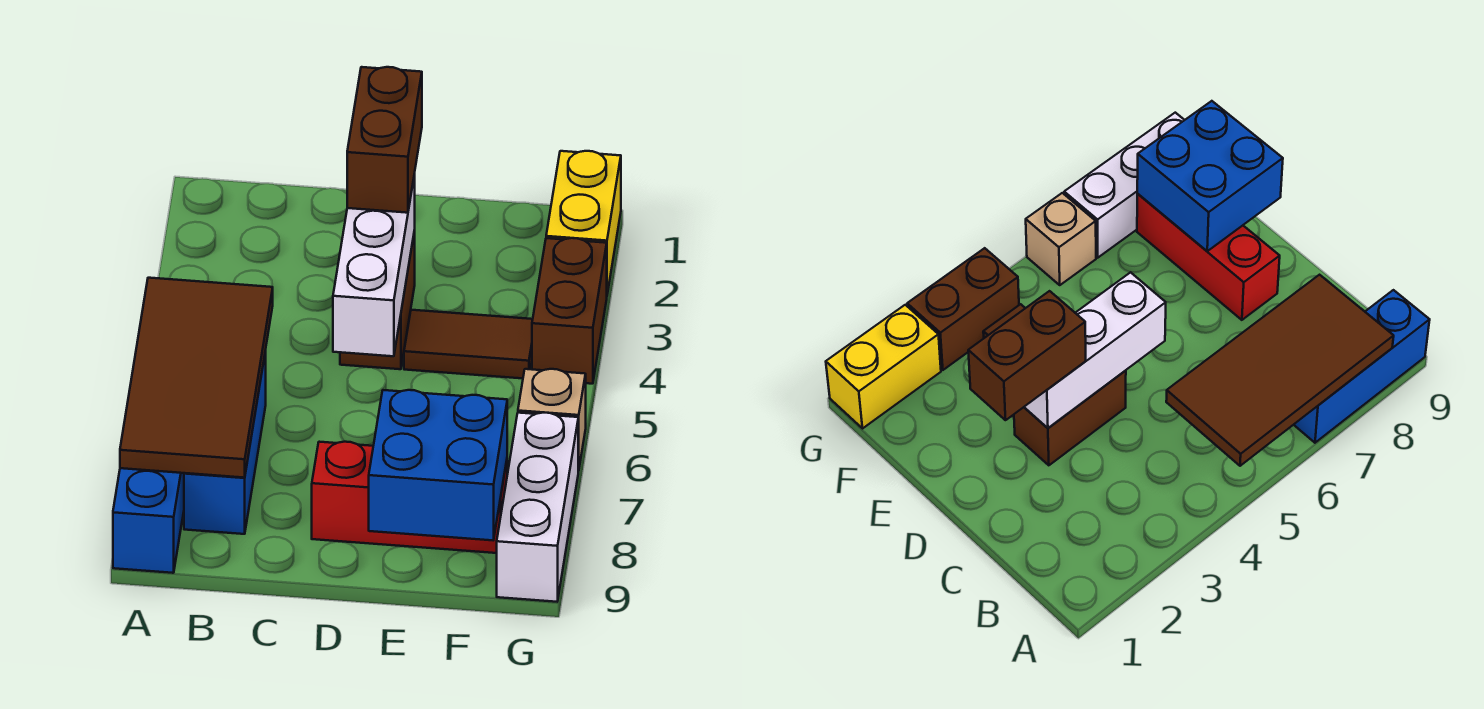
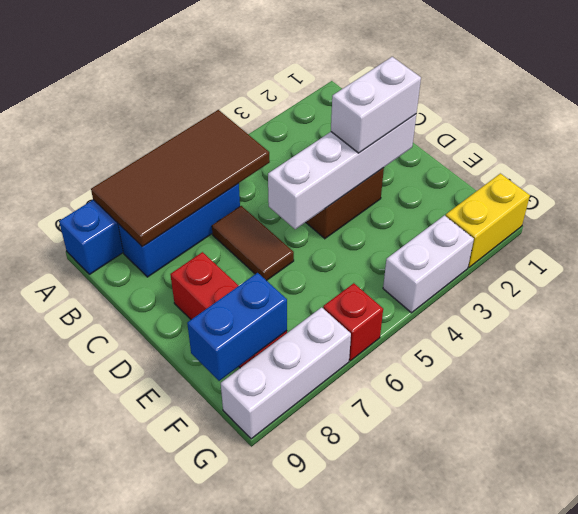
brown 1x2 brick [347,67,422,213] -> white 1x2 brick [331,57,421,153]
white 1x3 brick [333,174,415,356] -> white 1x4 brick [268,114,416,229]
brown 1x2 tile [404,310,533,378] -> brown 1x2 tile moved to [212,206,294,281]
blue 2x2 brick [369,390,507,540] -> blue 1x2 brick [187,273,287,381]
brown 1x2 brick [532,238,607,384] -> white 1x2 brick [383,215,474,313]
tan 1x1 brick [518,369,586,471] -> red 1x1 brick [323,283,383,361]

